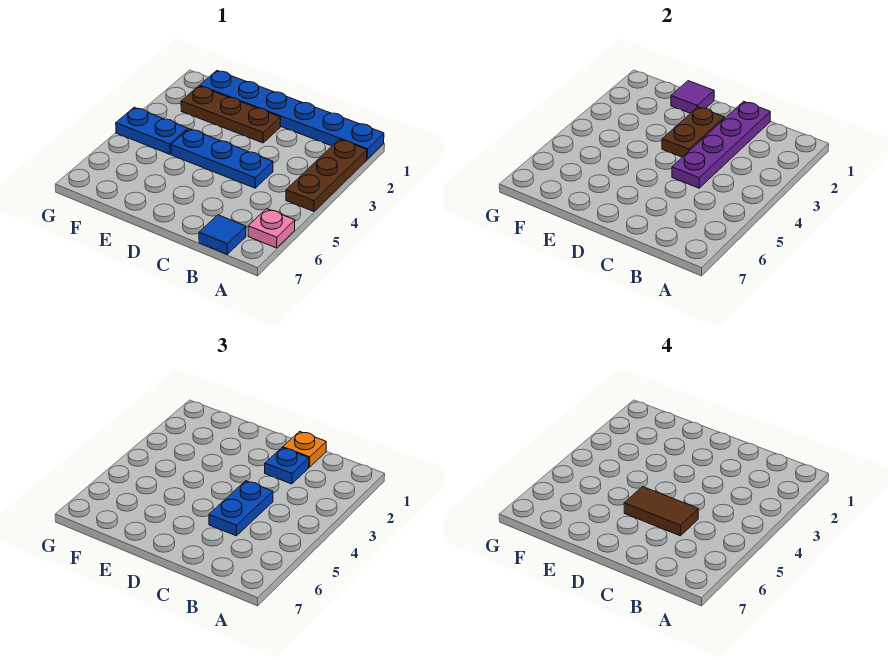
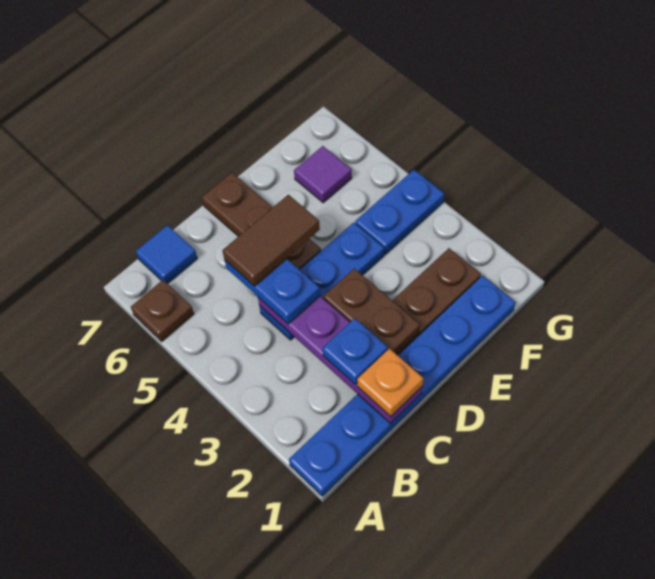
brown 1x3 plate [286,139,367,211] -> brown 1x3 plate moved to [202,173,321,270]
pink 1x1 plate [248,209,295,248] -> brown 1x1 plate [131,280,194,341]
purple 1x1 tile [671,81,714,113] -> purple 1x1 tile moved to [294,146,352,203]

